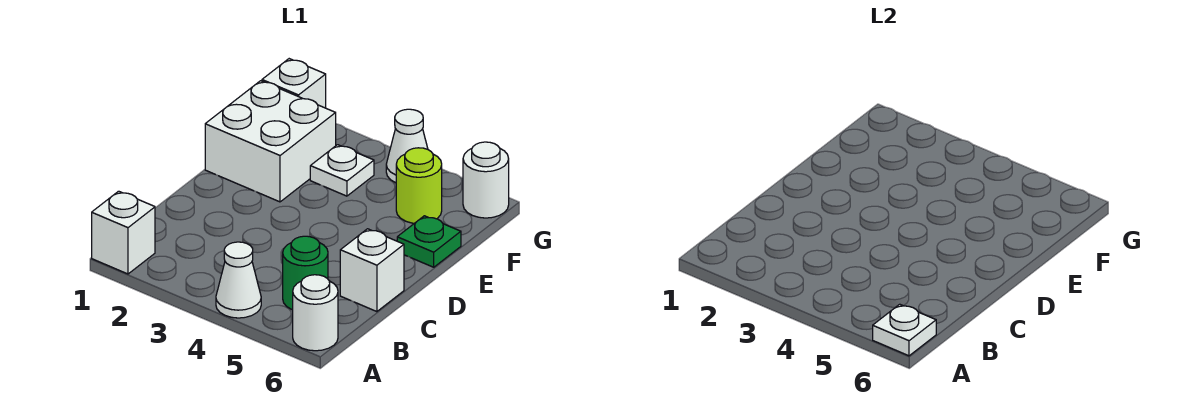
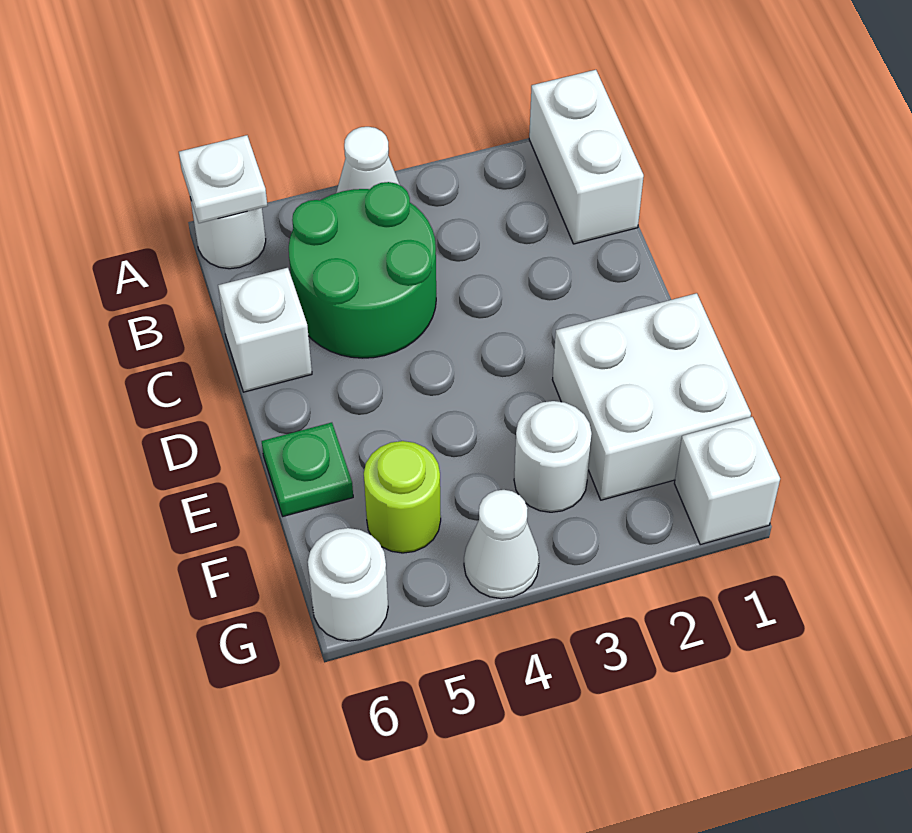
white 1x1 brick [92,191,155,274] -> white 1x2 brick [529,70,644,244]
green 1x1 round brick [283,236,328,310] -> green 2x2 round brick [289,182,436,358]
white 1x1 plate [310,145,374,196] -> white 1x1 round brick [514,401,592,512]

